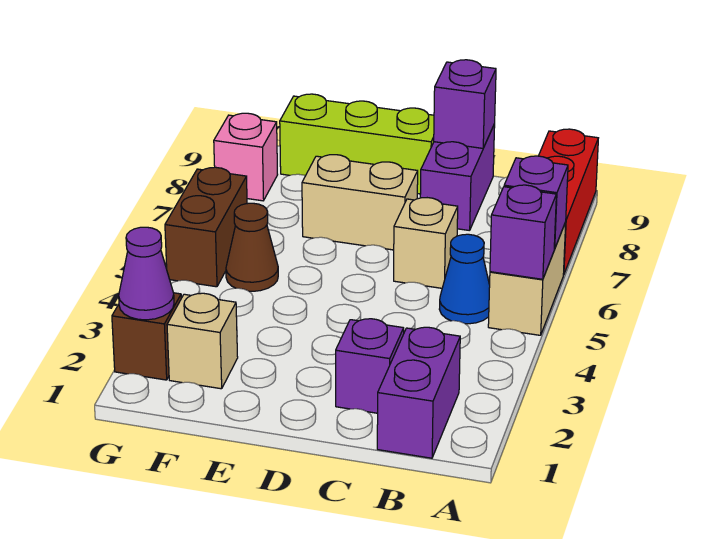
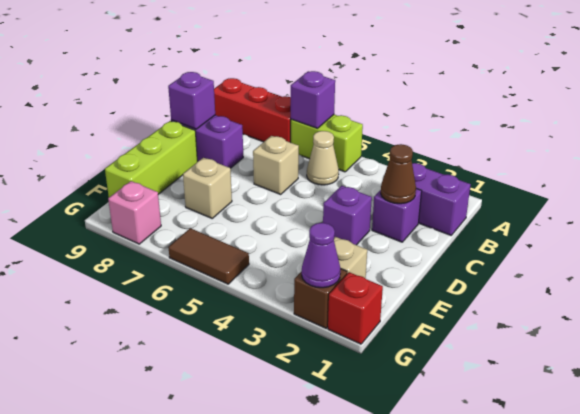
tan 1x2 brick [488,222,566,335] -> lime 1x2 brick [291,115,363,172]
purple 1x1 brick [490,185,556,279] -> purple 1x1 brick moved to [323,186,372,245]
blue 1x1 cone [439,234,490,324] -> tan 1x1 cone [307,131,339,185]
tan 1x2 brick [302,155,418,250] -> tan 1x1 brick [183,158,232,218]
brown 1x1 cone [226,203,278,291] -> brown 1x1 cone moved to [381,144,416,204]
none -> red 1x1 brick [328,272,383,344]
brown 1x2 brick [165,167,247,287] -> brown 1x2 tile [168,228,249,284]

